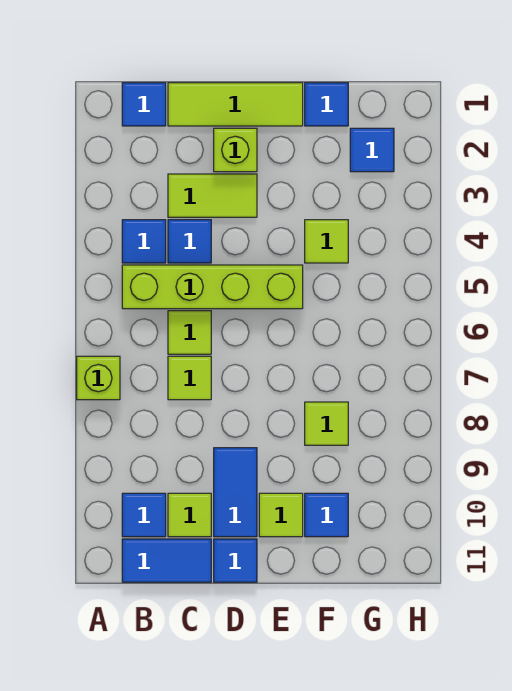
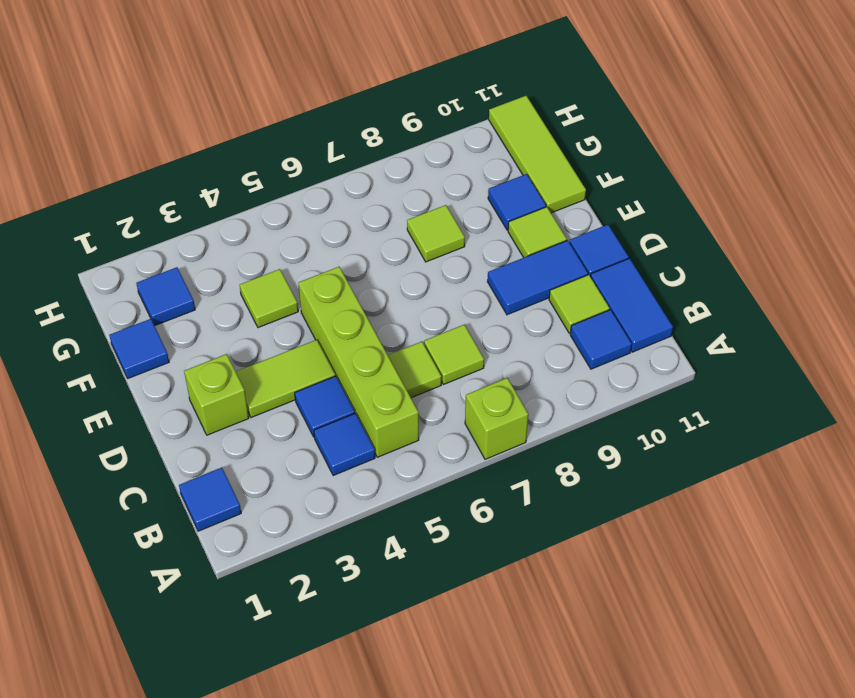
lime 1x3 tile [168,83,303,126] -> lime 1x3 tile moved to [489,96,586,213]
lime 1x2 tile [168,174,257,217] -> lime 1x2 tile turned to [236,340,335,418]

